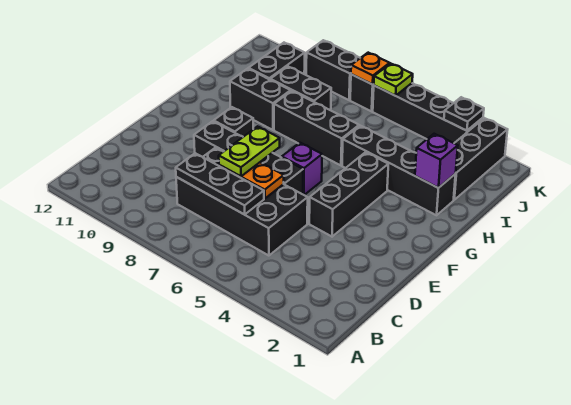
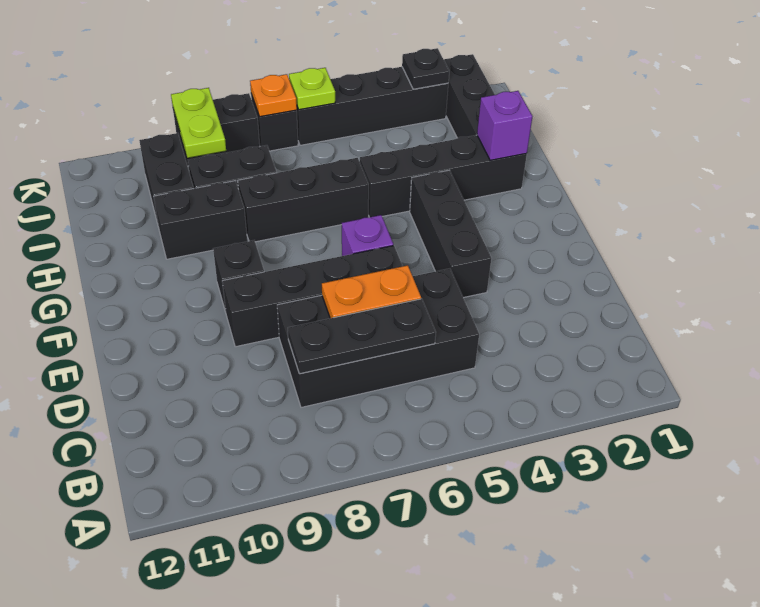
lime 1x2 plate [219,126,280,176] -> lime 1x2 plate moved to [171,88,226,158]

